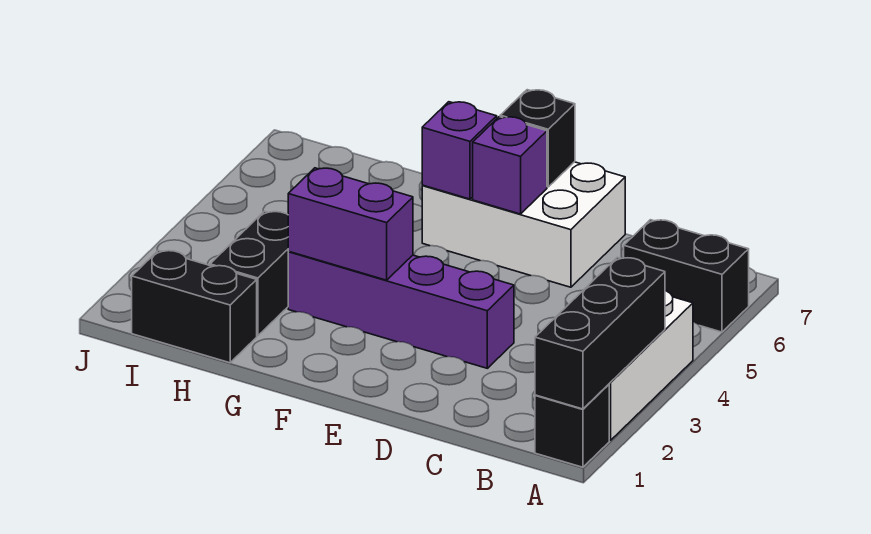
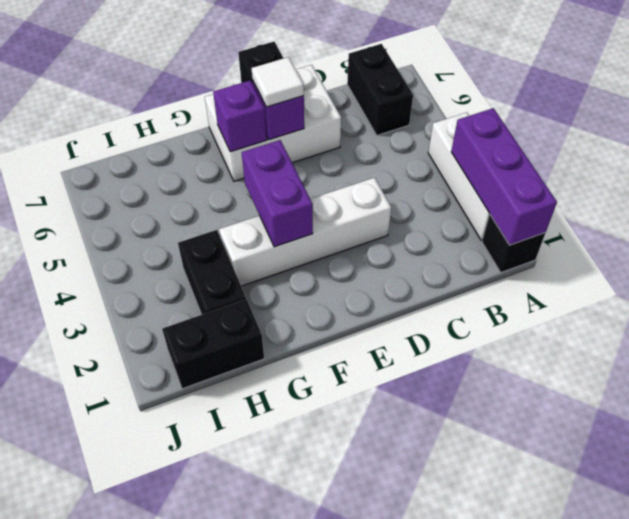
black 1x3 brick [535,257,665,409] -> purple 1x3 brick [451,108,557,245]
black 1x2 brick [624,220,749,332] -> black 1x2 brick turned to [347,44,413,135]
purple 1x4 brick [288,252,514,368] -> white 1x4 brick [219,178,391,286]
none -> white 1x1 tile [252,57,304,107]
purple 1x2 brick [288,168,413,280] -> purple 1x2 brick turned to [242,140,313,247]

